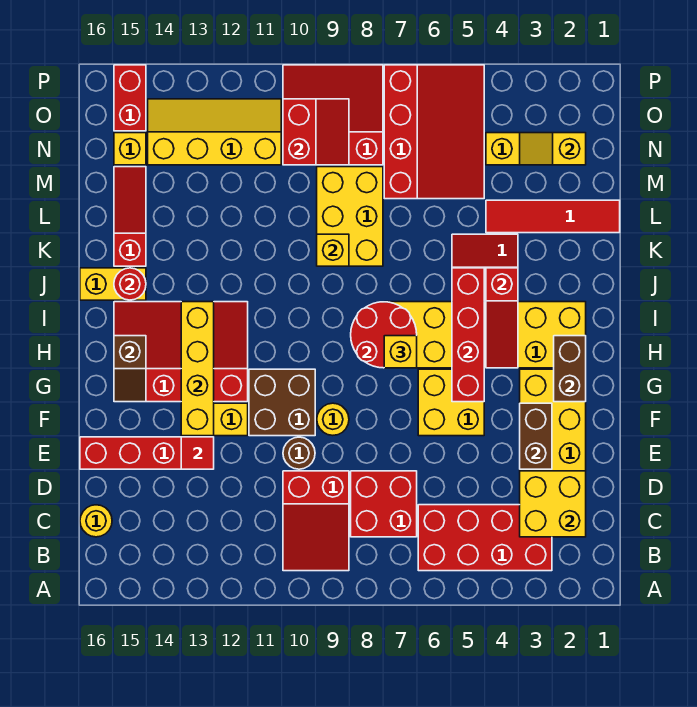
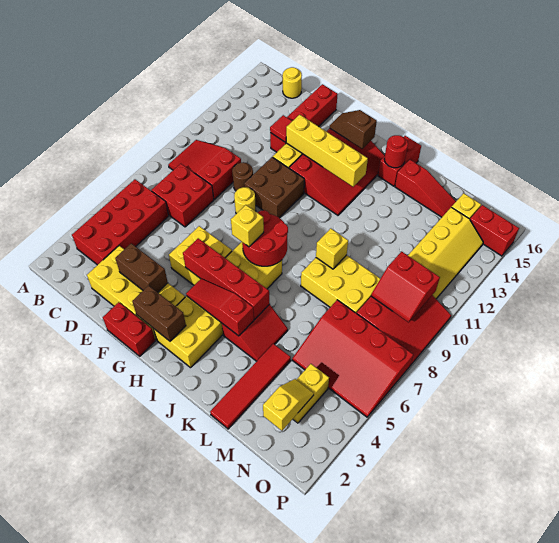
yellow 2x2 brick [520,471,586,537] -> none
none -> red 1x2 brick [103,302,155,356]
yellow 1x2 brick [80,268,146,300] -> red 1x2 brick [378,136,421,186]

